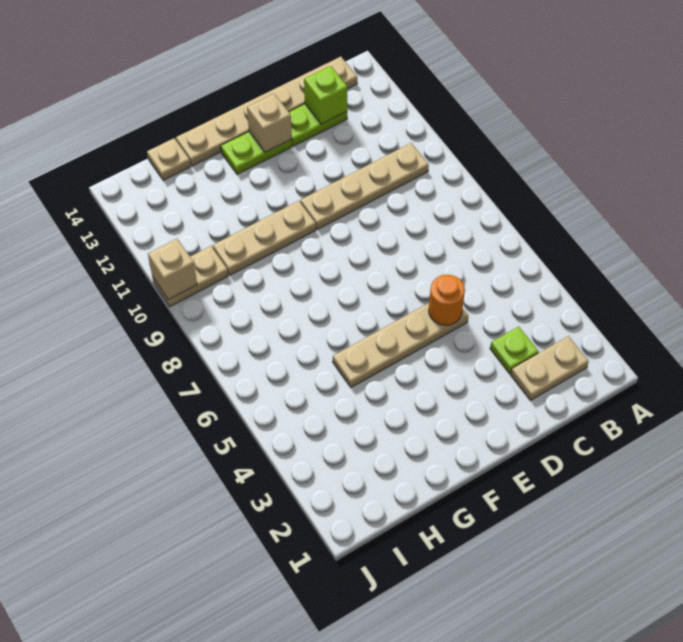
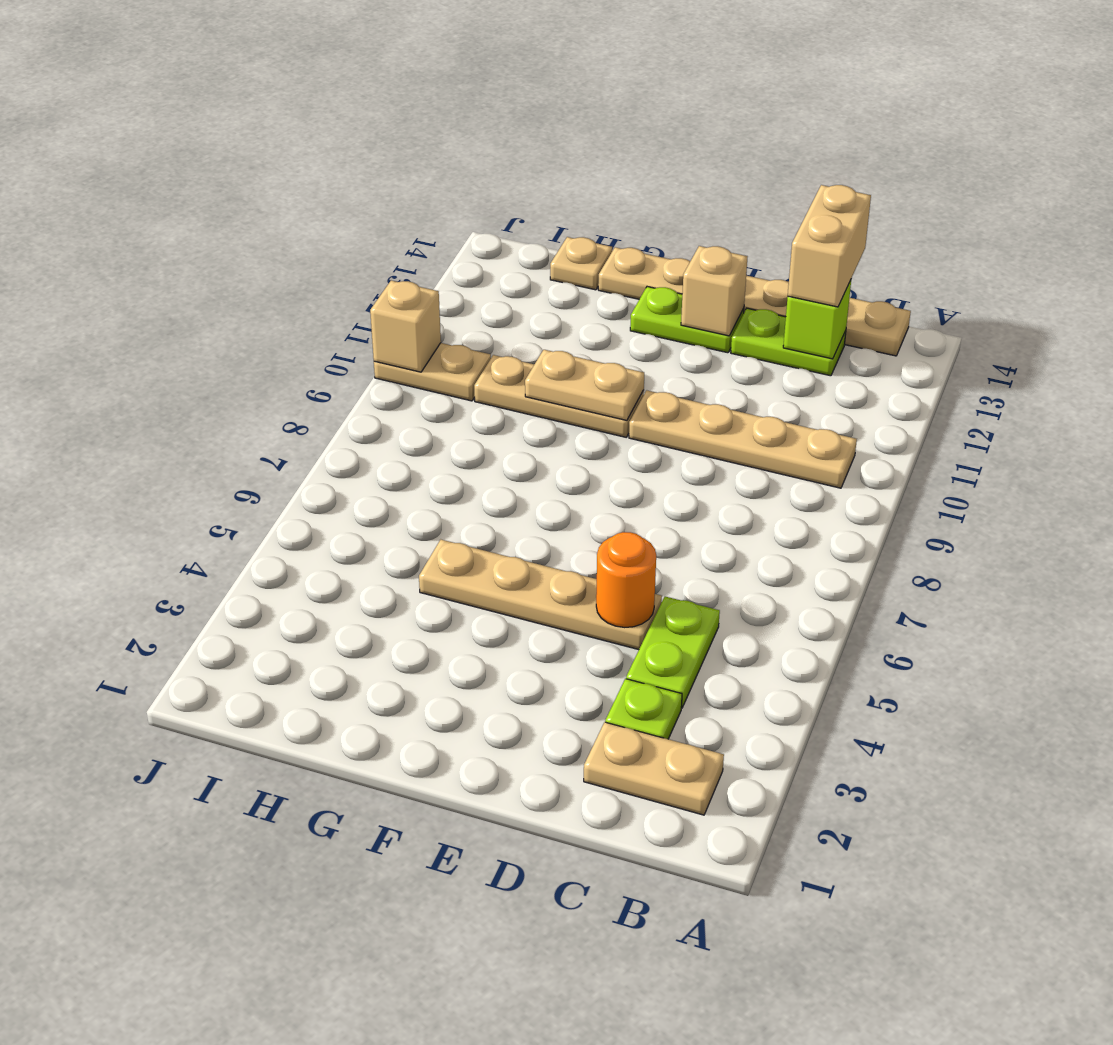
none -> lime 1x2 plate [626,596,720,708]
none -> tan 1x2 brick [788,185,871,307]
none -> tan 1x2 plate [525,350,644,420]

